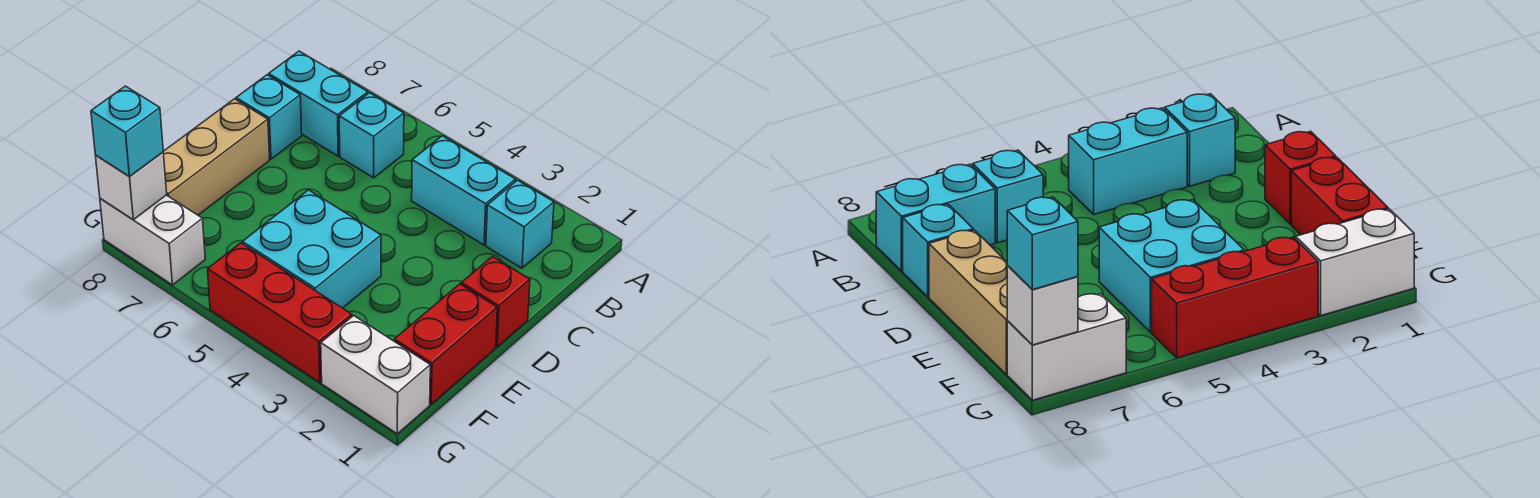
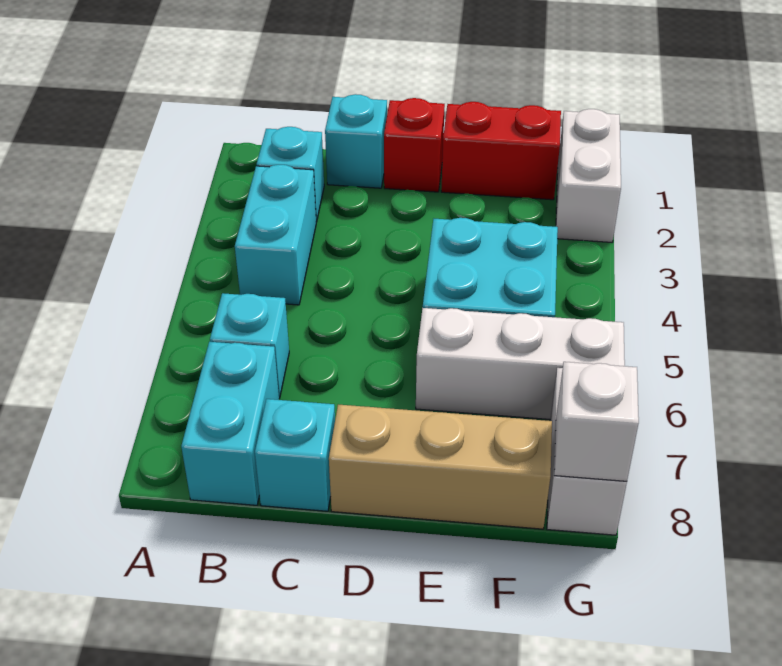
none -> white 1x3 brick [416,308,625,419]
red 1x3 brick [208,243,352,383] -> none
cyan 1x1 brick [91,86,163,176] -> cyan 1x1 brick moved to [325,94,387,188]

